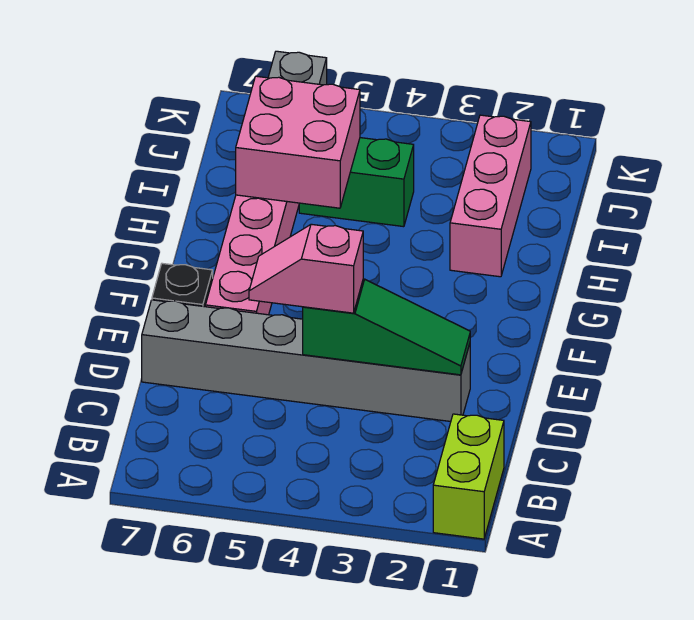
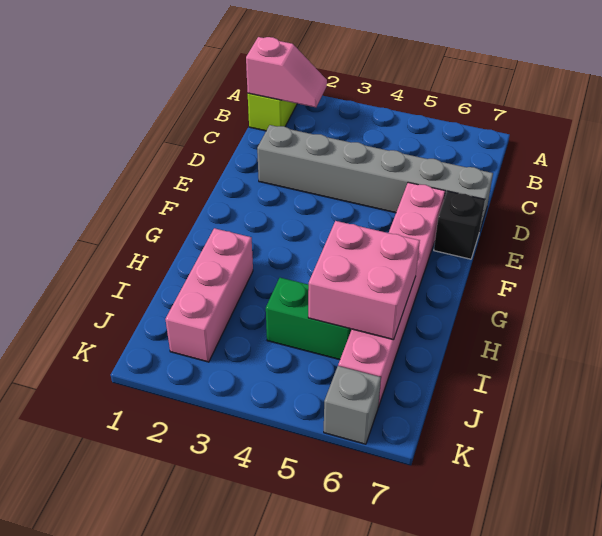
green 1x3 slope [303,279,470,375] -> none
pink 1x2 slope [249,224,363,313] -> pink 1x2 slope moved to [246,37,327,107]

